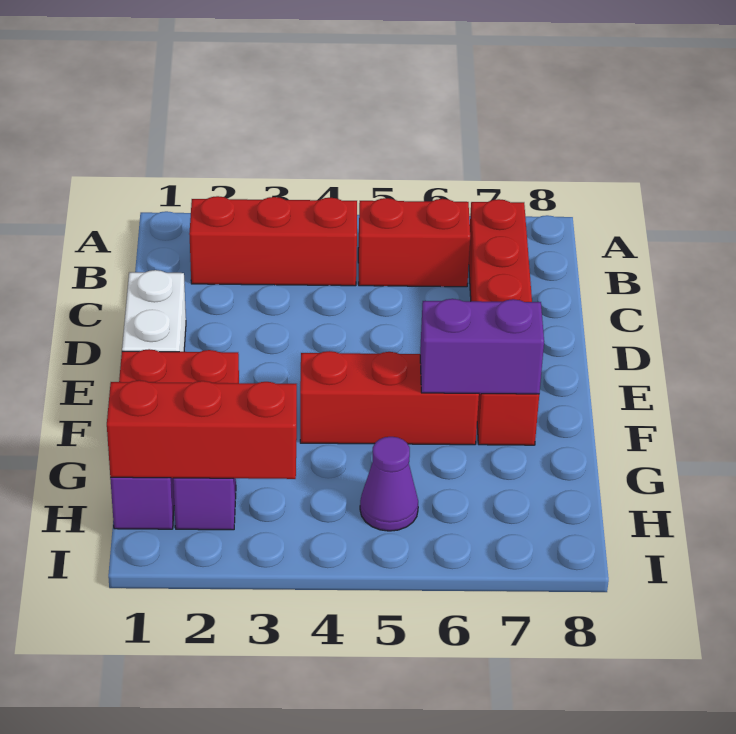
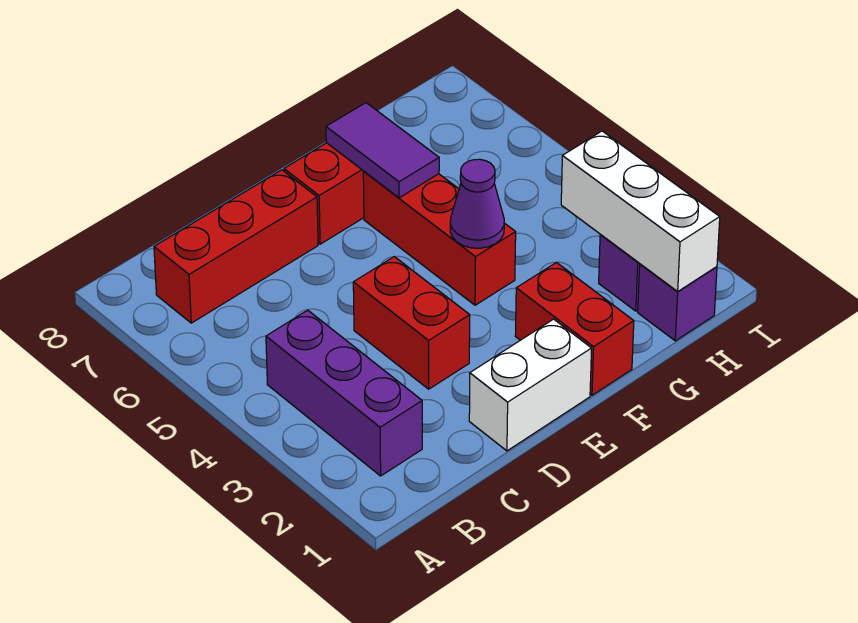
red 1x3 brick [189,196,357,286] -> purple 1x3 brick [266,310,422,476]
red 1x2 brick [358,198,470,287] -> red 1x2 brick moved to [353,257,470,389]
purple 1x2 brick [420,299,544,394] -> purple 1x2 tile [326,103,439,198]
red 1x3 brick [107,380,297,479] -> white 1x3 brick [561,131,720,291]
purple 1x1 cone [360,437,418,531] -> purple 1x1 cone moved to [450,159,504,248]

